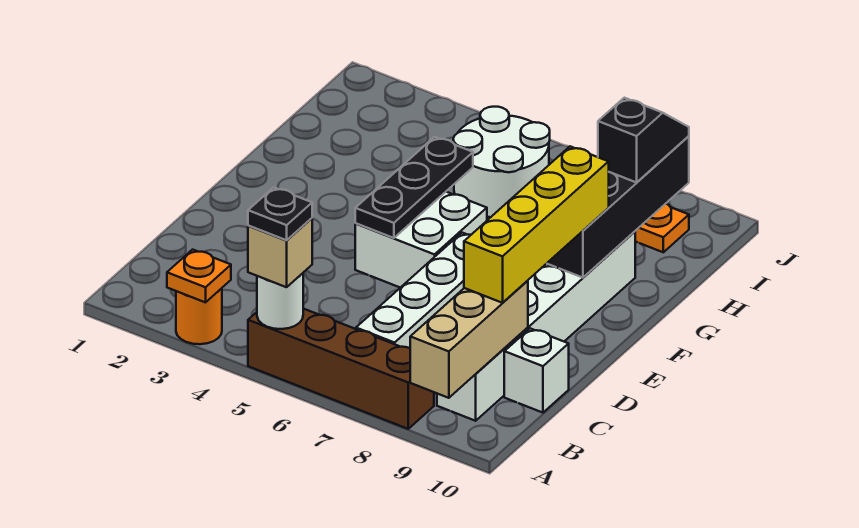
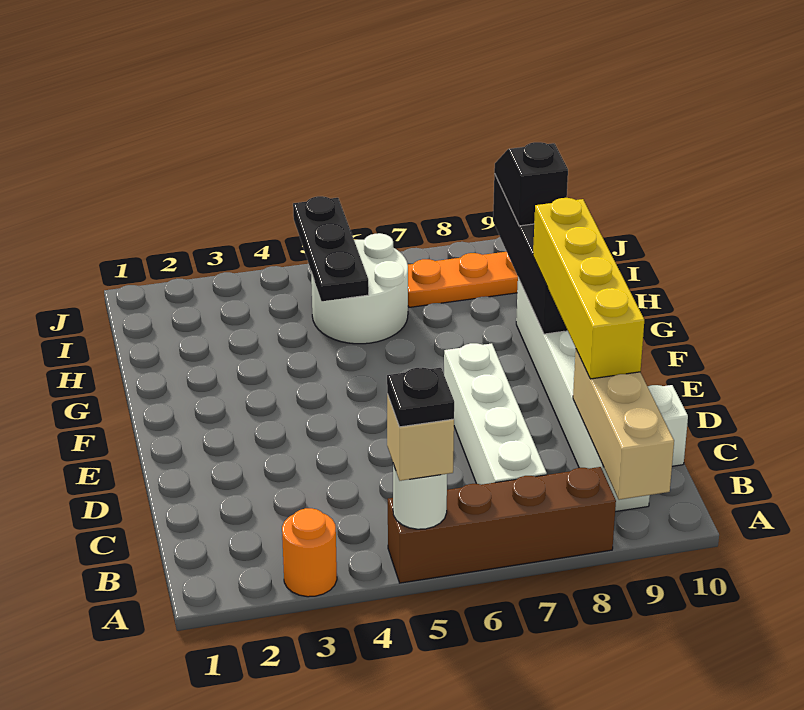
orange 1x1 plate [167,250,231,302] -> none
white 2x2 brick [355,192,487,288] -> none
black 1x3 plate [355,137,473,238] -> black 1x3 plate moved to [293,196,369,301]

